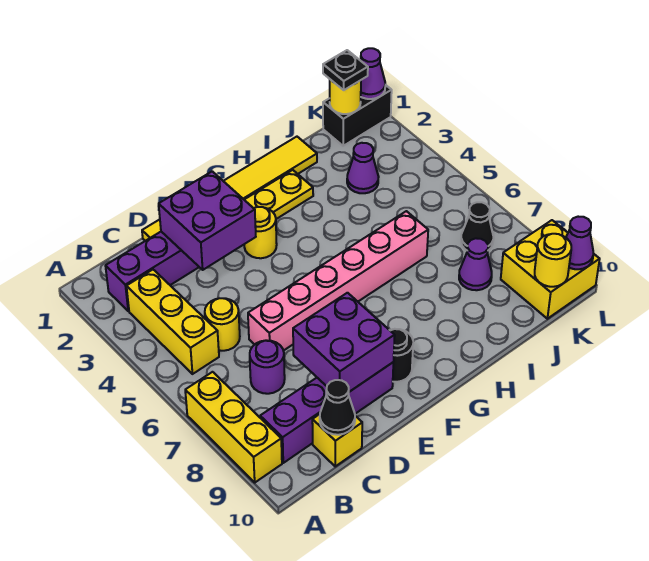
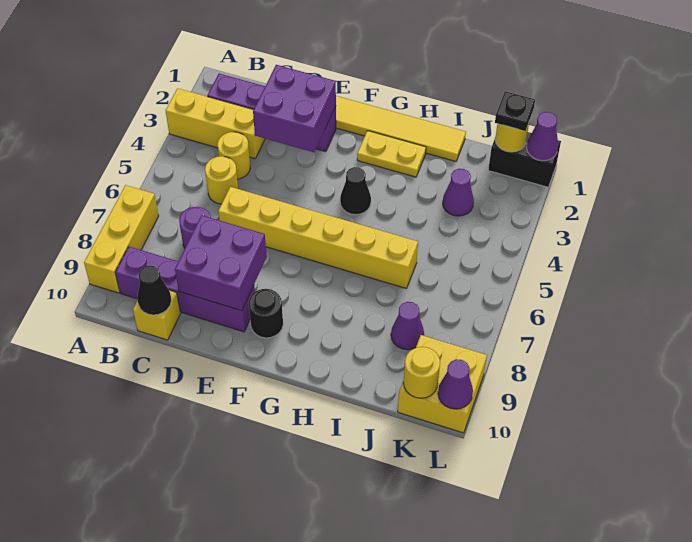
yellow 1x3 brick [126,270,219,374] -> yellow 1x3 brick turned to [166,88,265,158]
pink 1x6 brick [248,211,428,351] -> yellow 1x6 brick [218,187,418,289]
yellow 1x1 round brick [244,207,277,258] -> yellow 1x1 round brick moved to [217,132,250,179]
black 1x1 cone [461,202,493,250] -> black 1x1 cone moved to [340,167,371,215]

